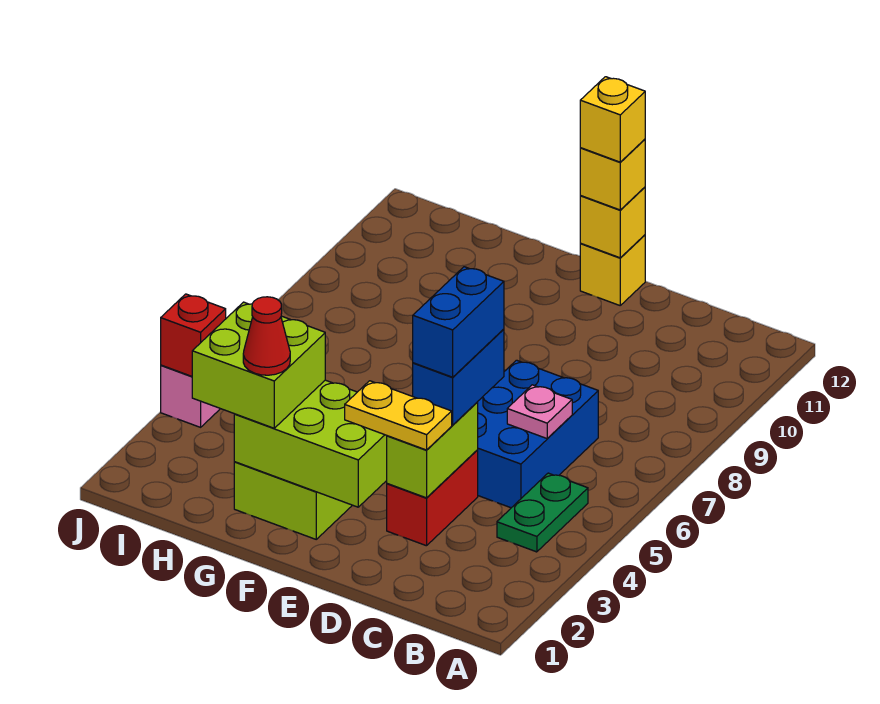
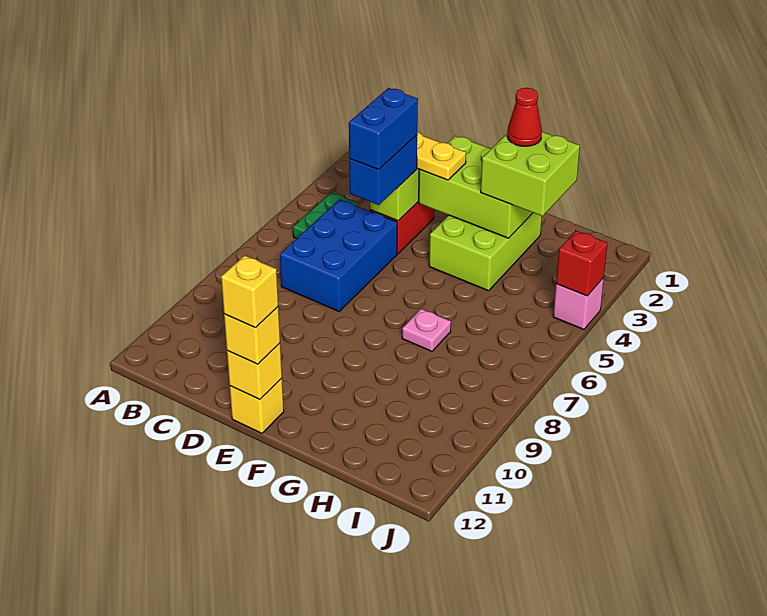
pink 1x1 plate [507,385,572,438] -> pink 1x1 plate moved to [402,309,451,351]

